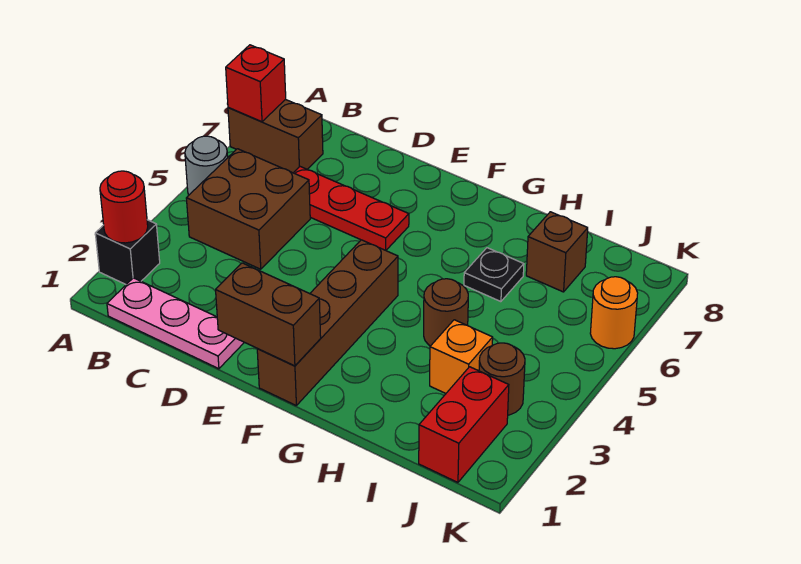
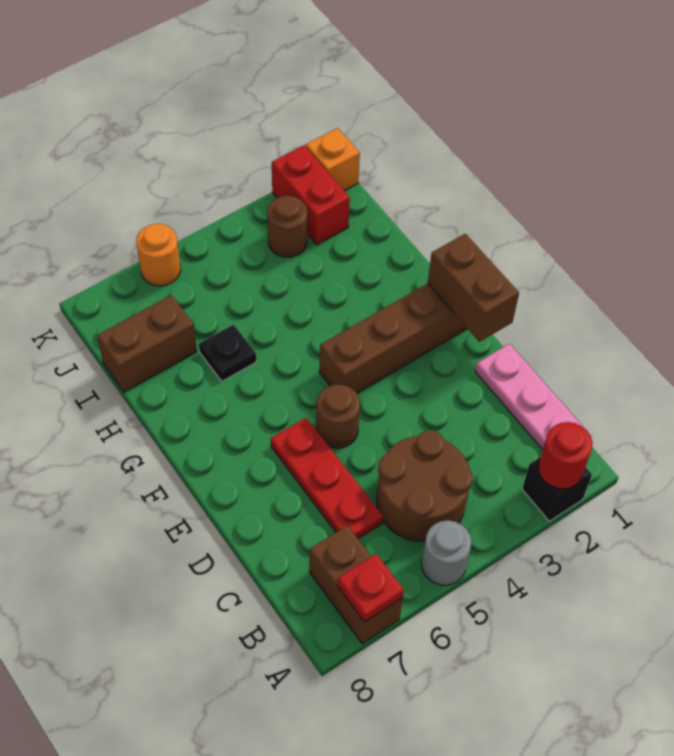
red 1x1 brick [226,45,286,122] -> red 1x1 plate [337,554,404,622]
brown 2x2 brick [186,149,310,269] -> brown 2x2 round brick [376,430,473,541]
brown 1x1 round brick [424,279,468,346] -> brown 1x1 round brick moved to [316,384,360,448]
orange 1x1 brick [430,320,493,393] -> orange 1x1 brick moved to [306,128,360,191]
brown 1x1 brick [526,212,588,292] -> brown 1x2 brick [97,295,197,392]
red 1x2 brick [419,367,509,482] -> red 1x2 brick turned to [272,145,350,245]

